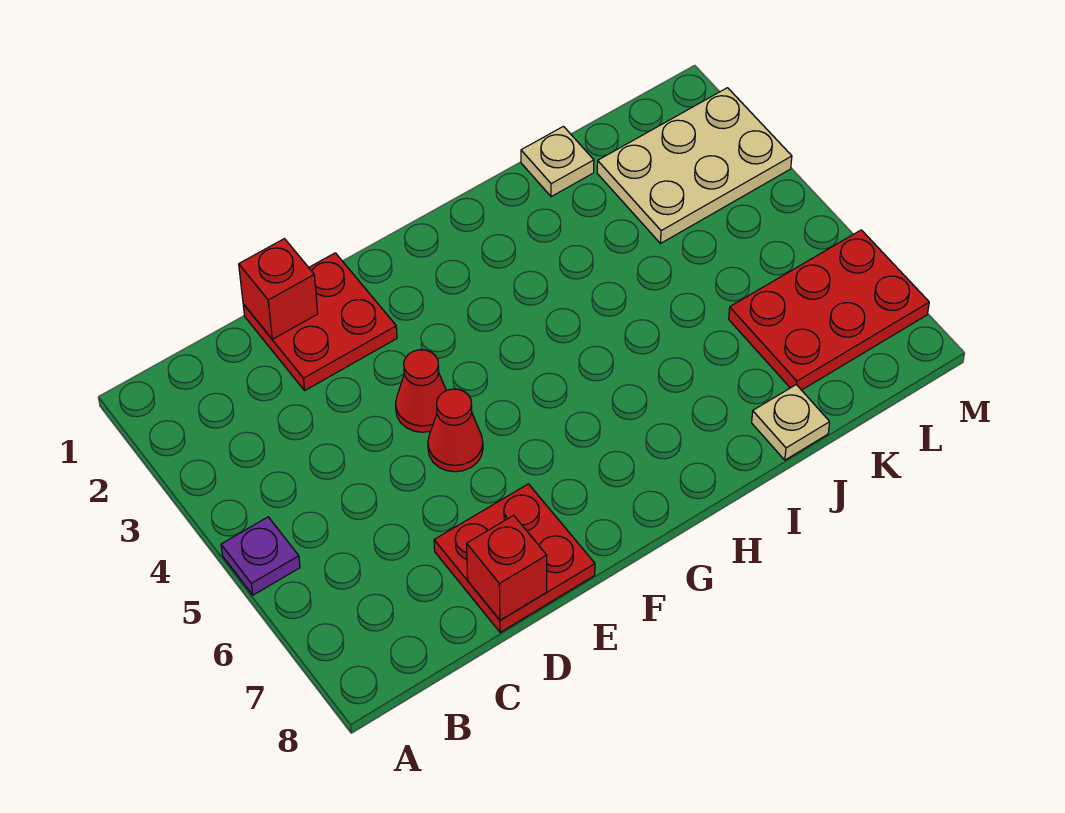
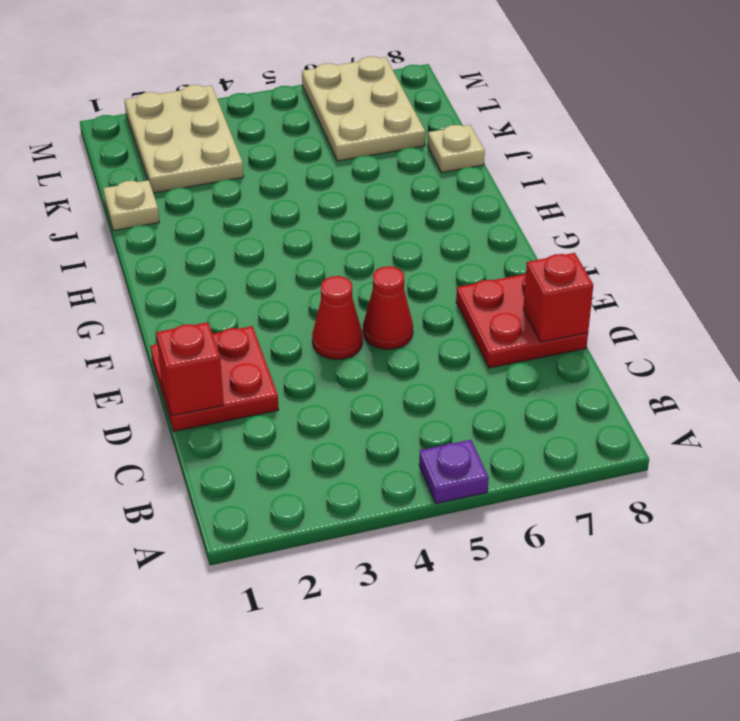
red 2x3 plate [729,230,929,390] -> tan 2x3 plate [302,56,425,161]

